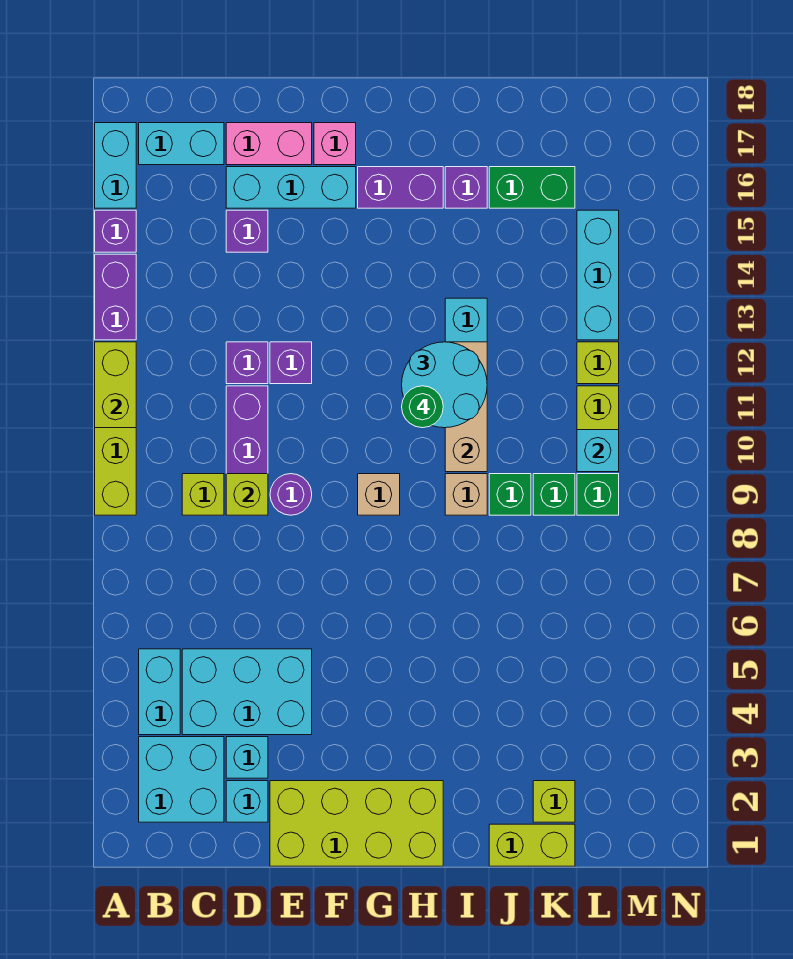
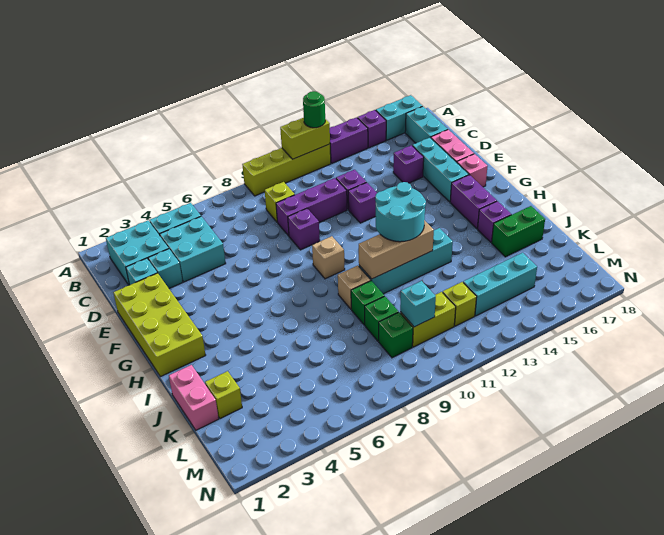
cyan 2x3 brick [182,649,312,735] -> cyan 2x2 brick [160,216,226,282]
lime 1x1 brick [226,474,268,515] -> none
purple 1x1 round brick [270,474,312,515] -> purple 1x1 brick [288,209,320,250]
green 1x1 round brick [402,386,443,428] -> green 1x1 round brick moved to [303,91,325,128]
lime 1x2 brick [489,824,575,866] -> pink 1x2 brick [169,365,219,430]
green 1x2 brick [489,167,575,208] -> green 1x2 brick turned to [492,206,545,257]

